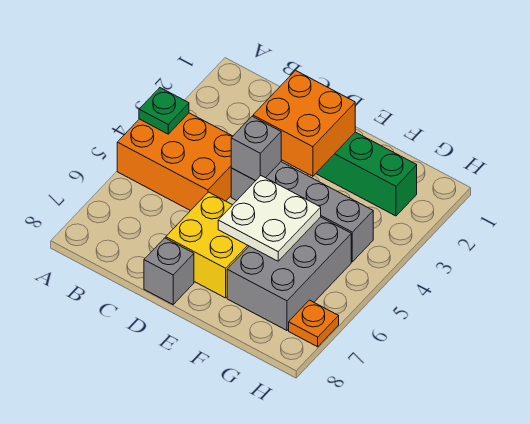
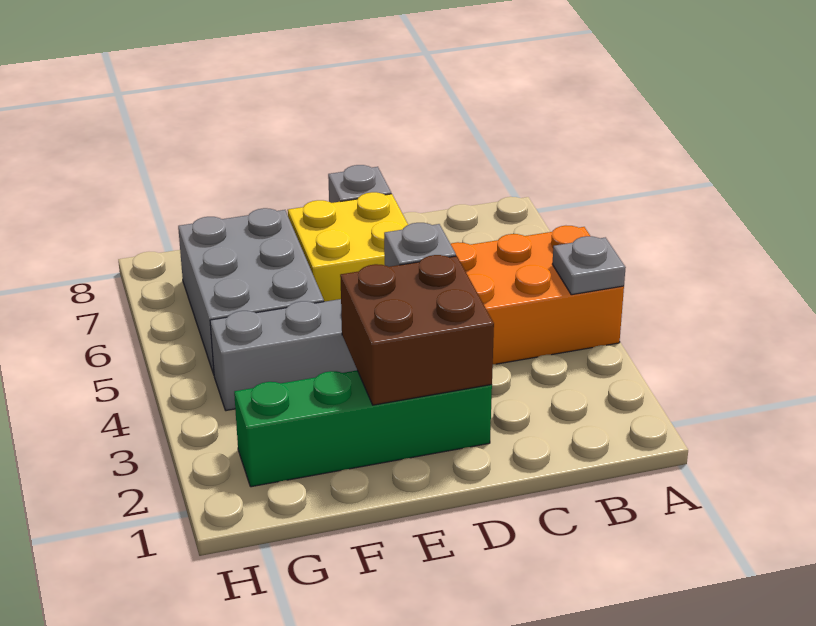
green 1x1 plate [139,88,189,134] -> grey 1x1 plate [552,236,626,295]
orange 2x2 brick [253,70,355,176] -> brown 2x2 brick [340,255,494,405]
white 2x2 plate [218,176,321,261] -> none
orange 1x1 plate [289,300,339,347] -> none

